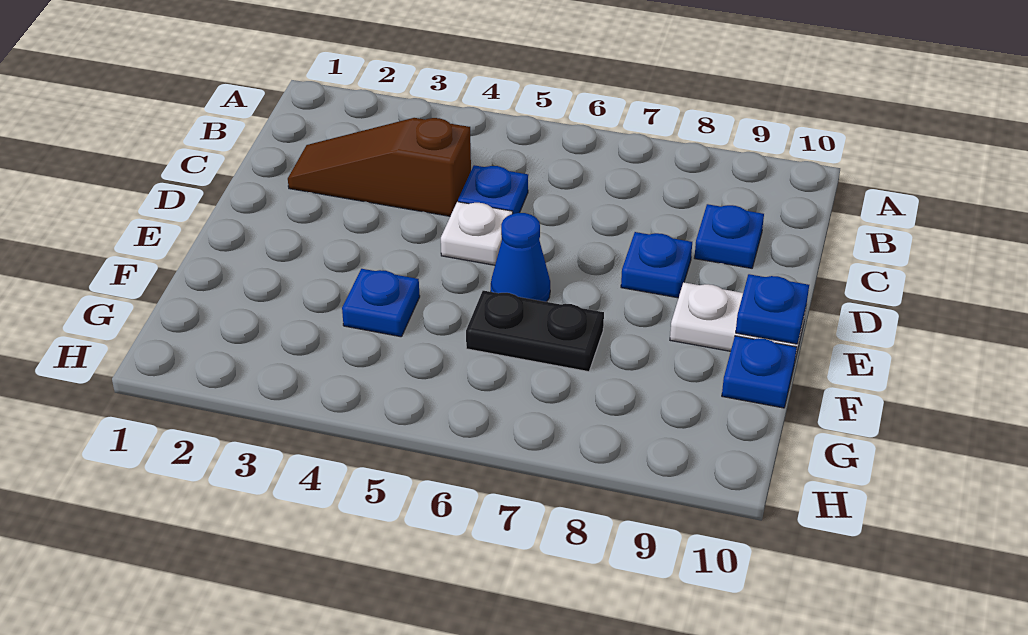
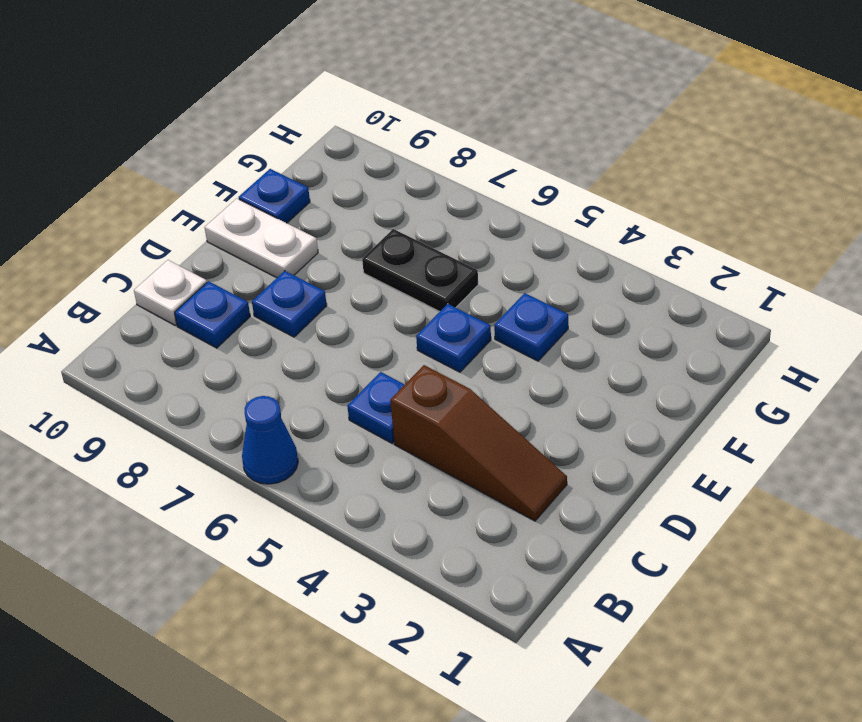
white 1x1 plate [441,202,513,265] -> white 1x1 plate moved to [134,260,207,325]
blue 1x1 cone [491,213,550,302] -> blue 1x1 cone moved to [242,396,298,484]
blue 1x1 plate [736,274,809,344] -> blue 1x1 plate moved to [416,304,491,372]

